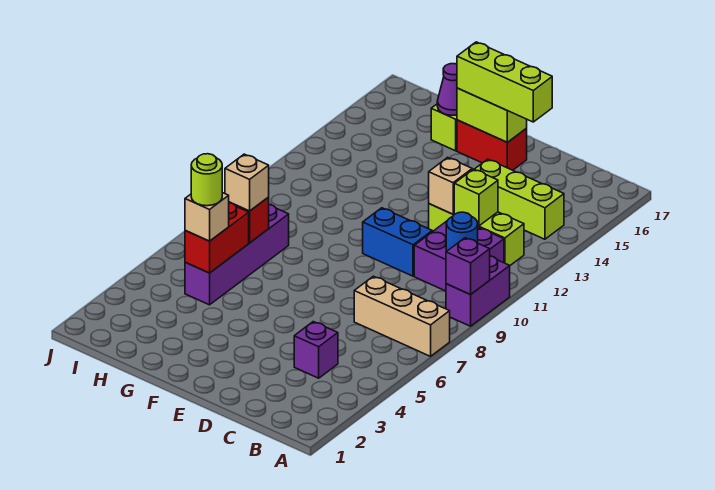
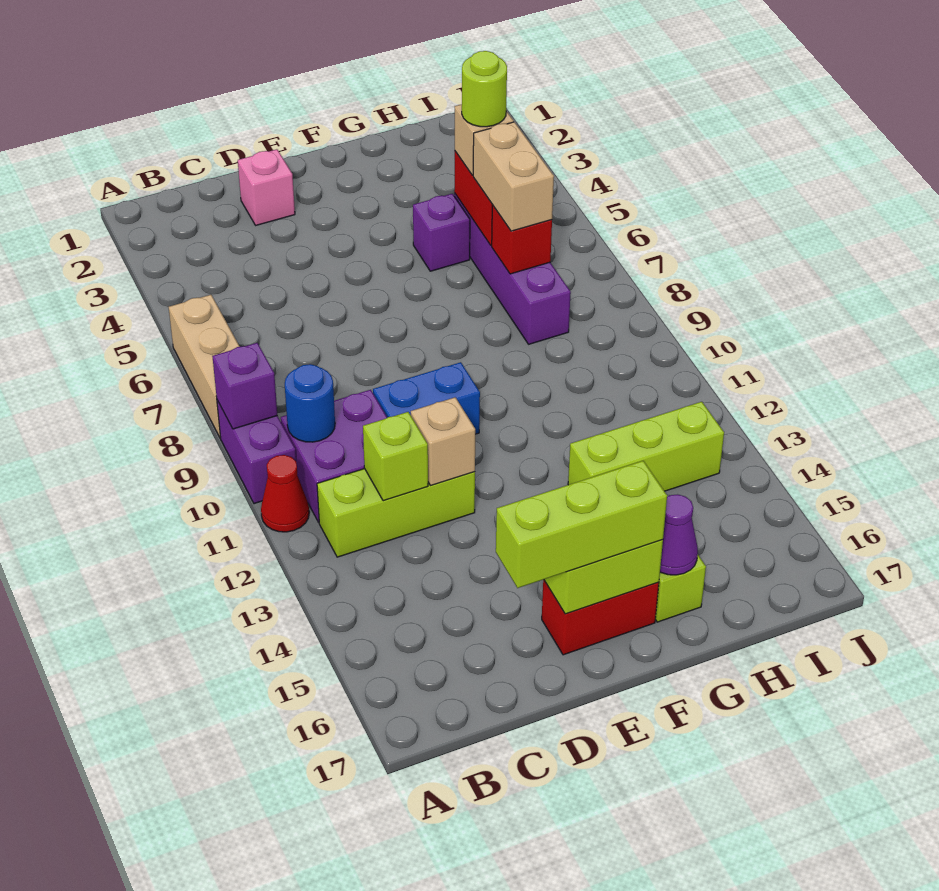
tan 1x3 brick [354,276,450,356] -> tan 1x3 brick turned to [169,295,240,438]
none -> red 1x1 cone [261,455,309,532]
lime 1x3 brick [475,159,564,239] -> lime 1x3 brick moved to [568,402,724,491]
purple 1x1 brick [294,322,338,378] -> purple 1x1 brick moved to [413,194,470,271]
none -> pink 1x1 brick [238,149,295,225]
tan 1x1 brick [225,154,269,211] -> tan 1x2 brick [473,122,554,231]

